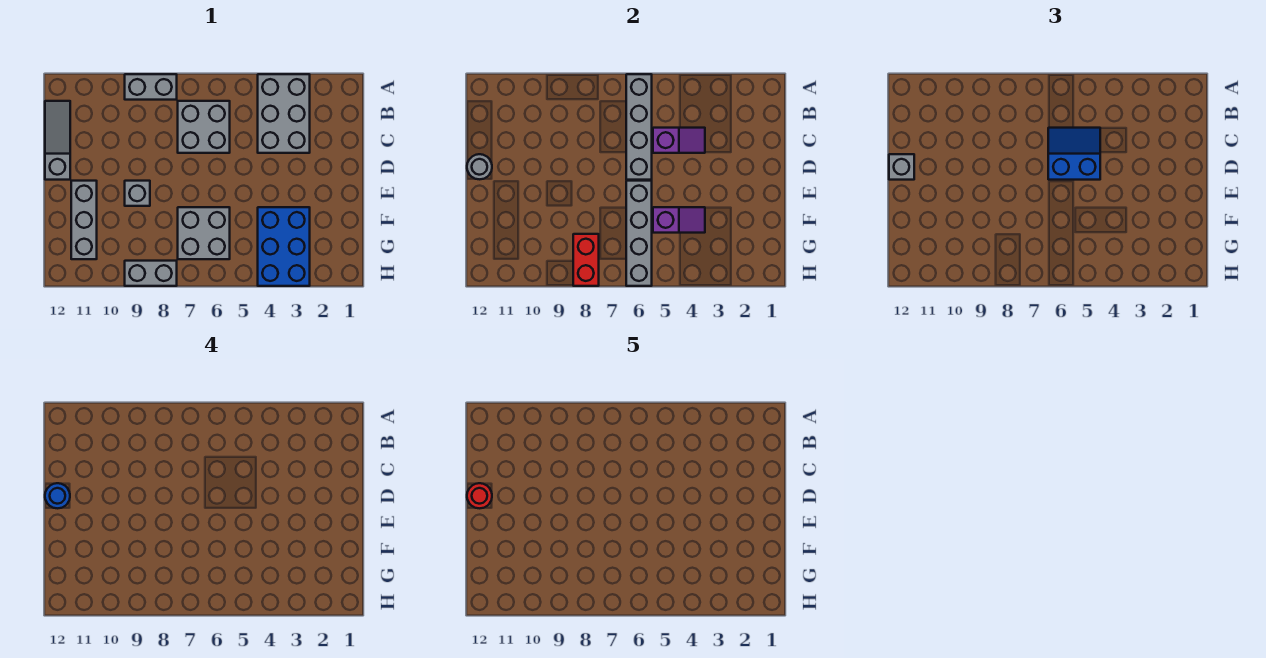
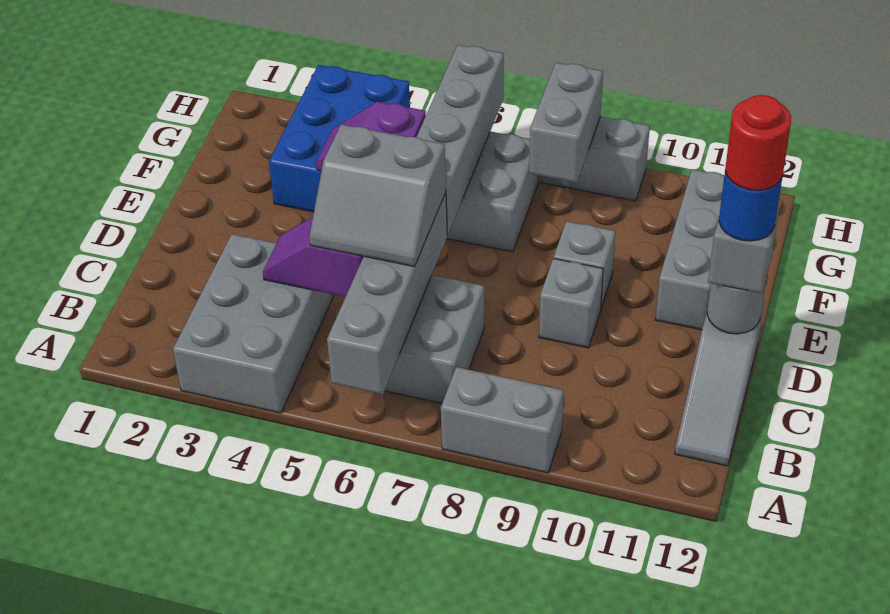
blue 2x2 slope [1048,128,1100,180] -> grey 2x2 slope [309,124,446,267]
none -> grey 1x1 brick [539,258,603,348]
red 1x2 brick [573,234,599,286] -> grey 1x2 brick [529,63,603,182]

